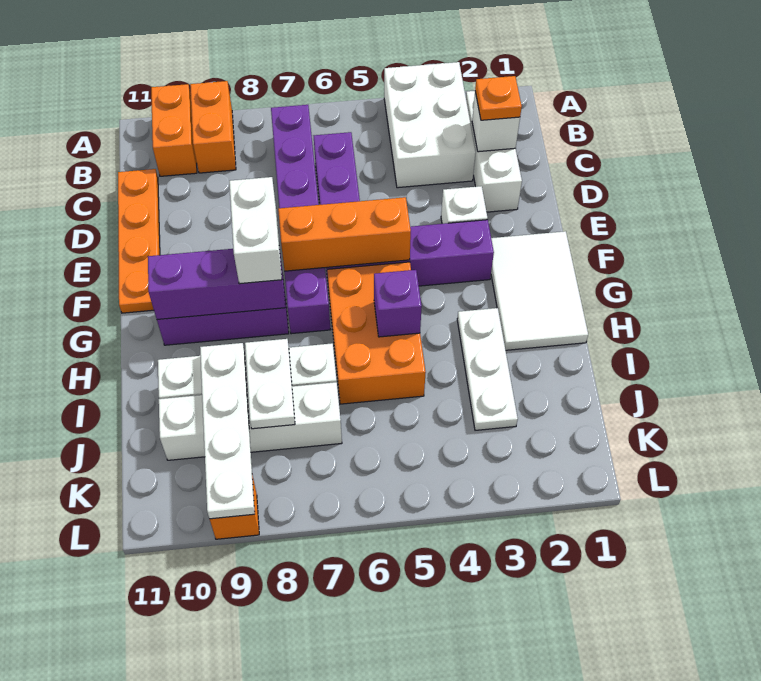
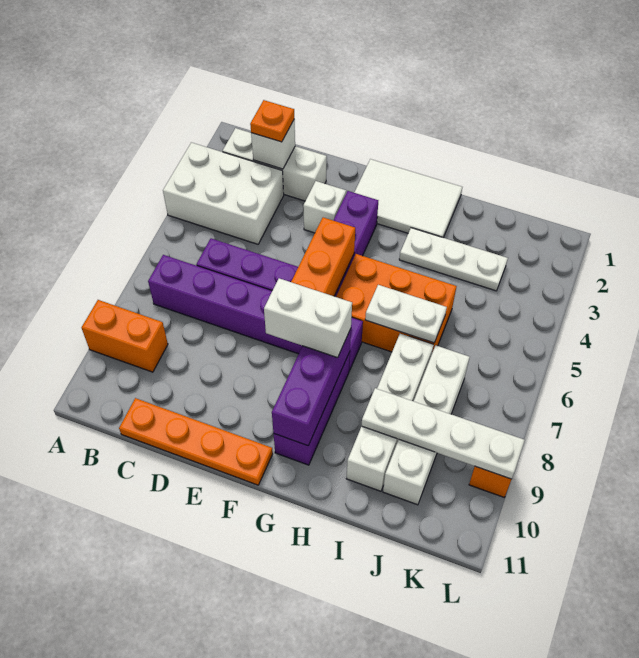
orange 1x2 brick [151,84,197,176] -> none
purple 1x1 brick [374,270,422,337] -> none
white 1x2 plate [245,339,295,429] -> white 1x2 plate moved to [365,285,447,343]

